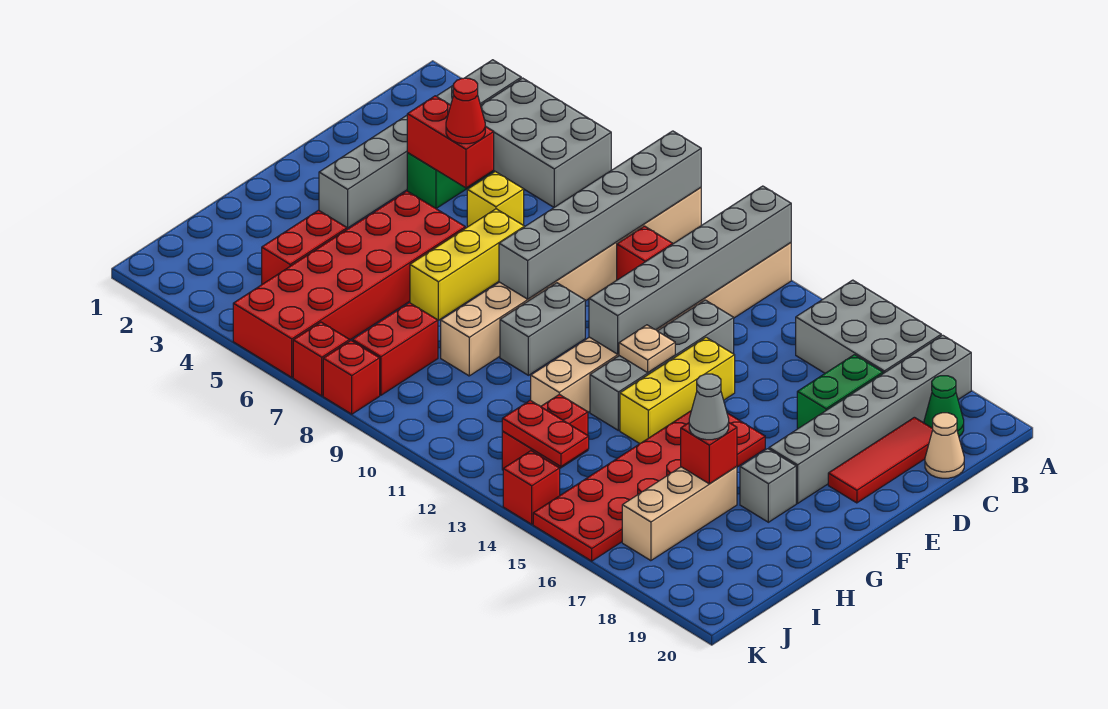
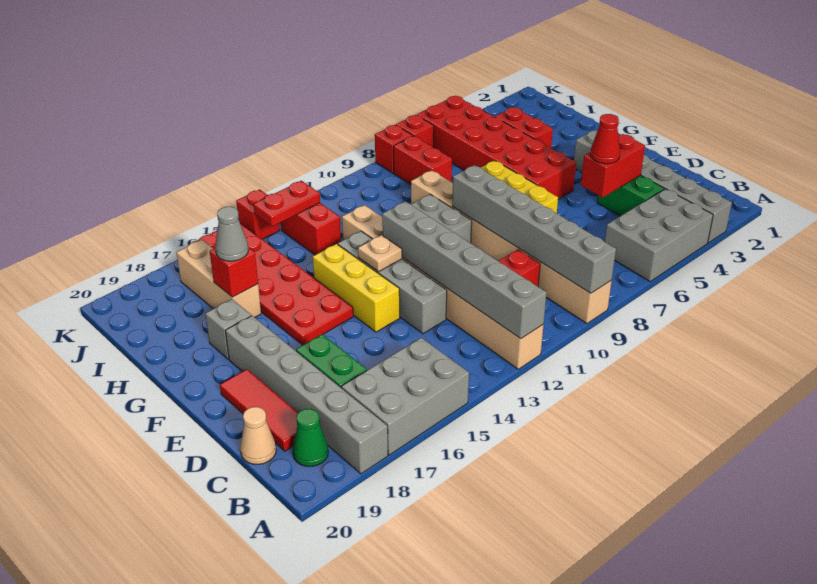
yellow 1x1 brick [467,172,524,227] -> none

